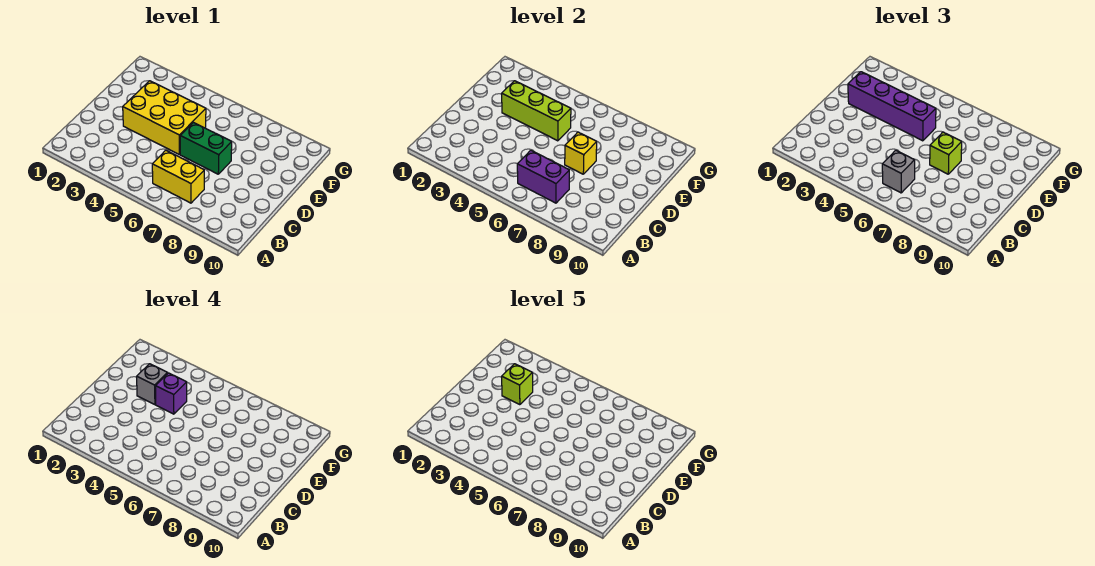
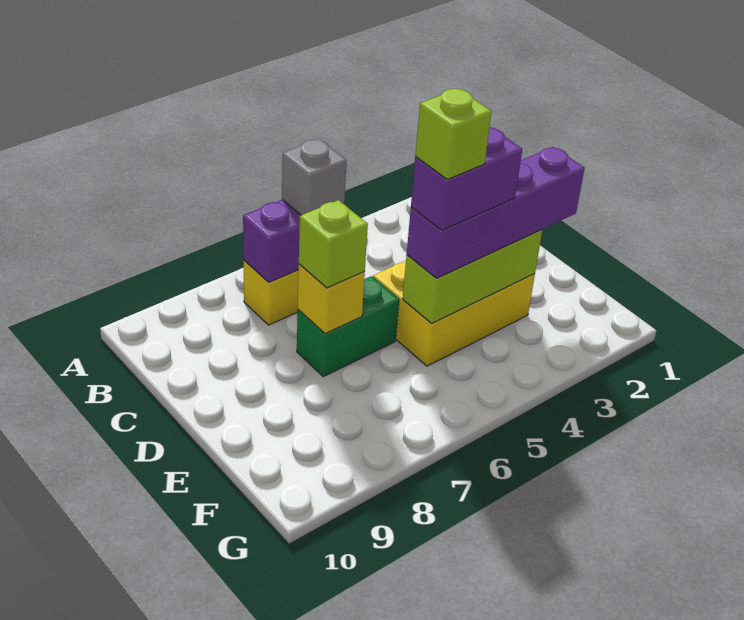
grey 1x1 brick [137,364,168,405] -> none
lime 1x1 brick [502,364,533,405] -> lime 1x1 brick moved to [415,89,492,180]
purple 1x1 brick [156,373,187,414] -> purple 1x2 brick [411,127,522,230]

